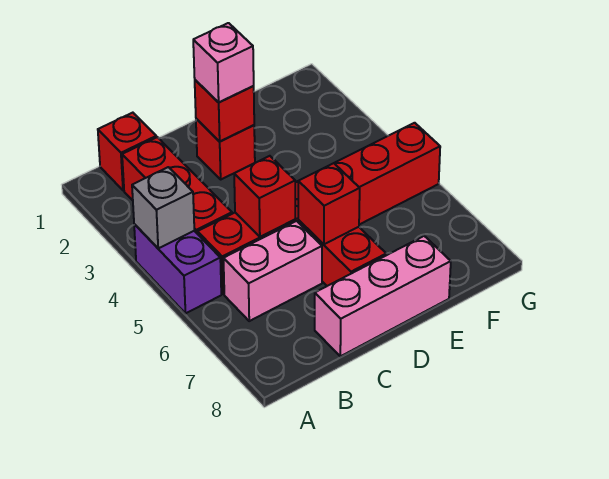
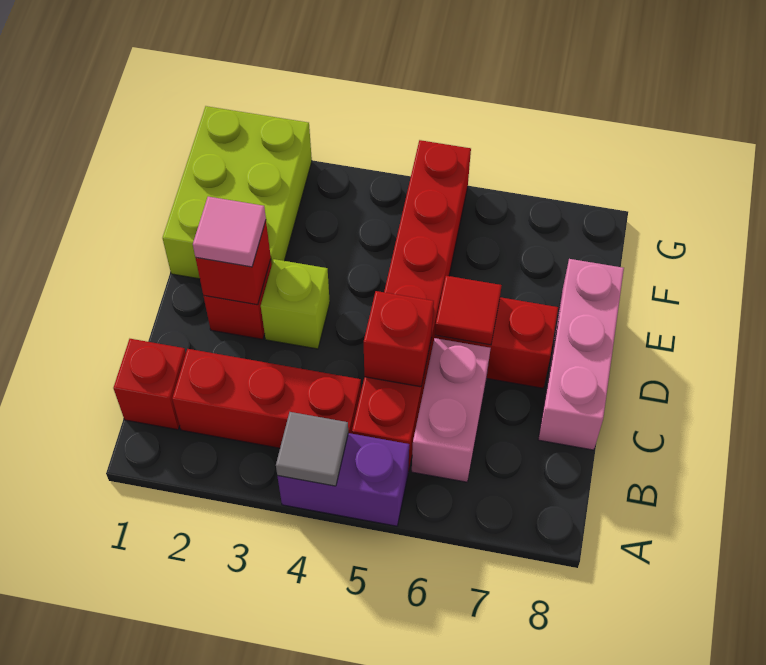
grey 1x1 brick [132,167,194,248] -> grey 1x1 tile [276,412,348,486]
pink 1x1 brick [193,23,254,102] -> pink 1x1 tile [193,197,266,267]
none -> lime 1x1 brick [261,259,330,349]
red 1x1 brick [298,163,360,244] -> red 1x1 tile [435,276,502,345]
none -> lime 2x3 brick [163,106,312,279]

